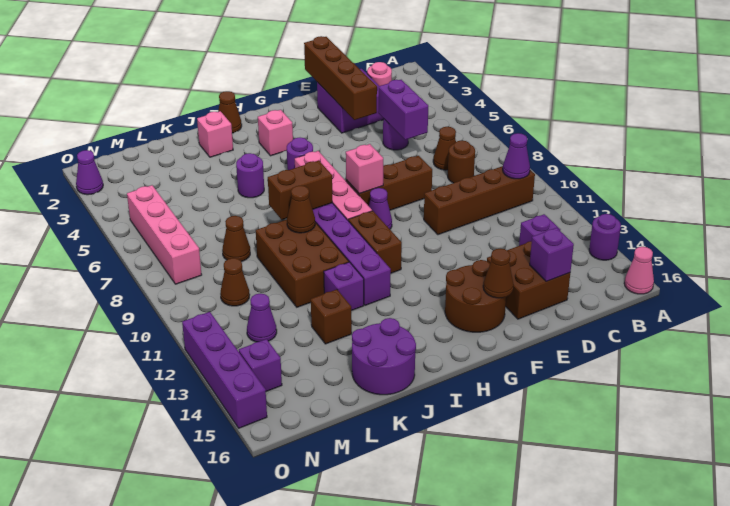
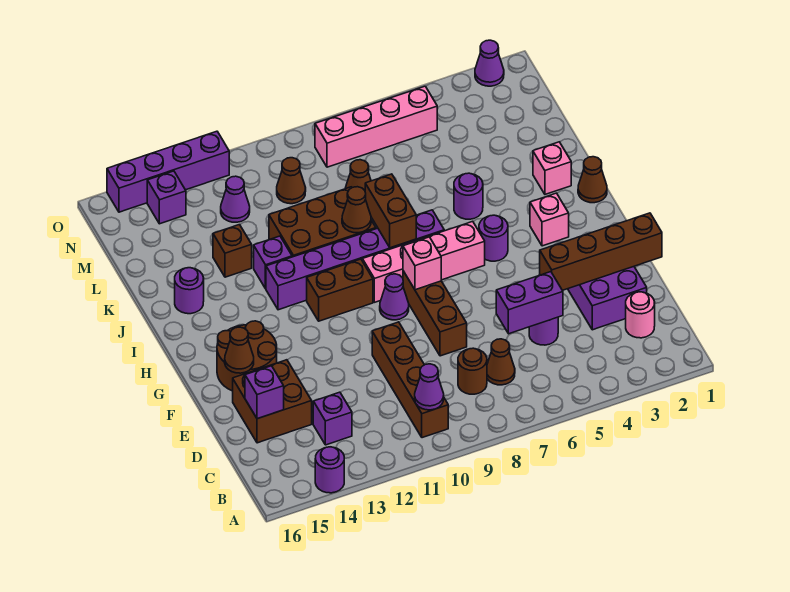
pink 1x1 cone [624,247,654,294] -> none
purple 2x2 round brick [352,318,416,395] -> purple 1x1 round brick [175,268,204,314]

